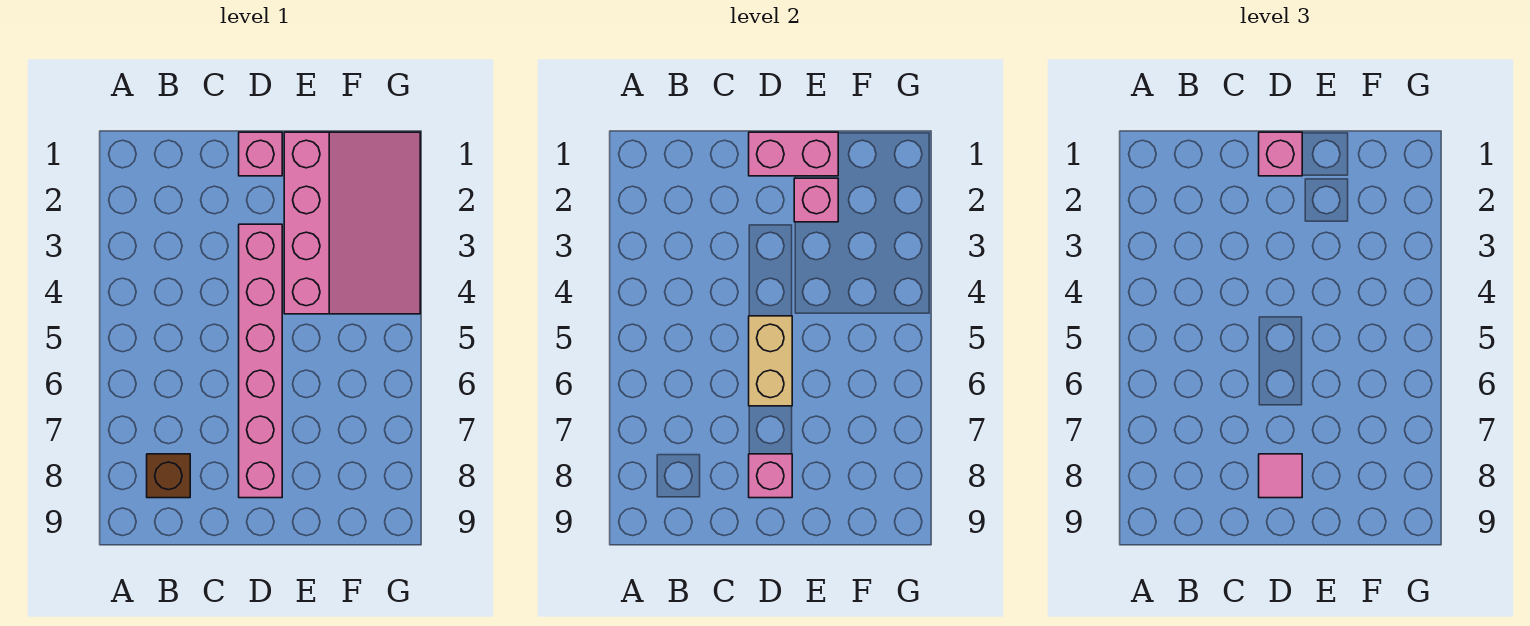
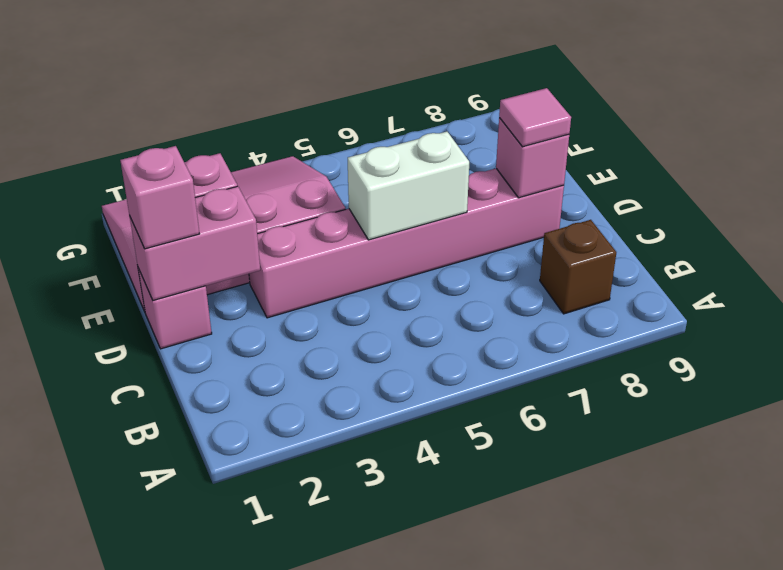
pink 1x2 brick [749,132,838,176] -> pink 1x2 brick turned to [130,186,260,300]
tan 1x2 brick [749,316,792,406] -> white 1x2 brick [348,131,469,240]

